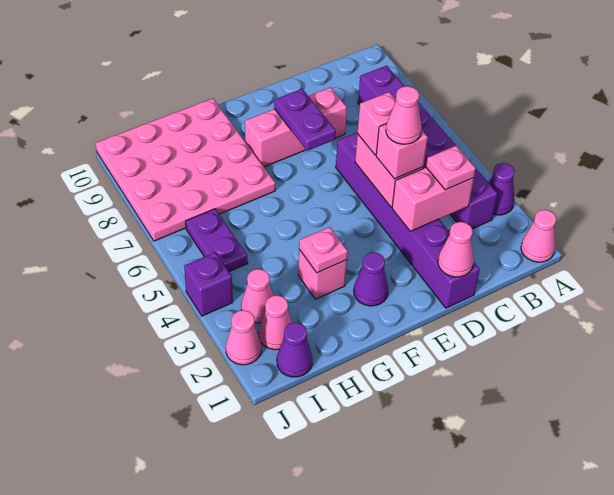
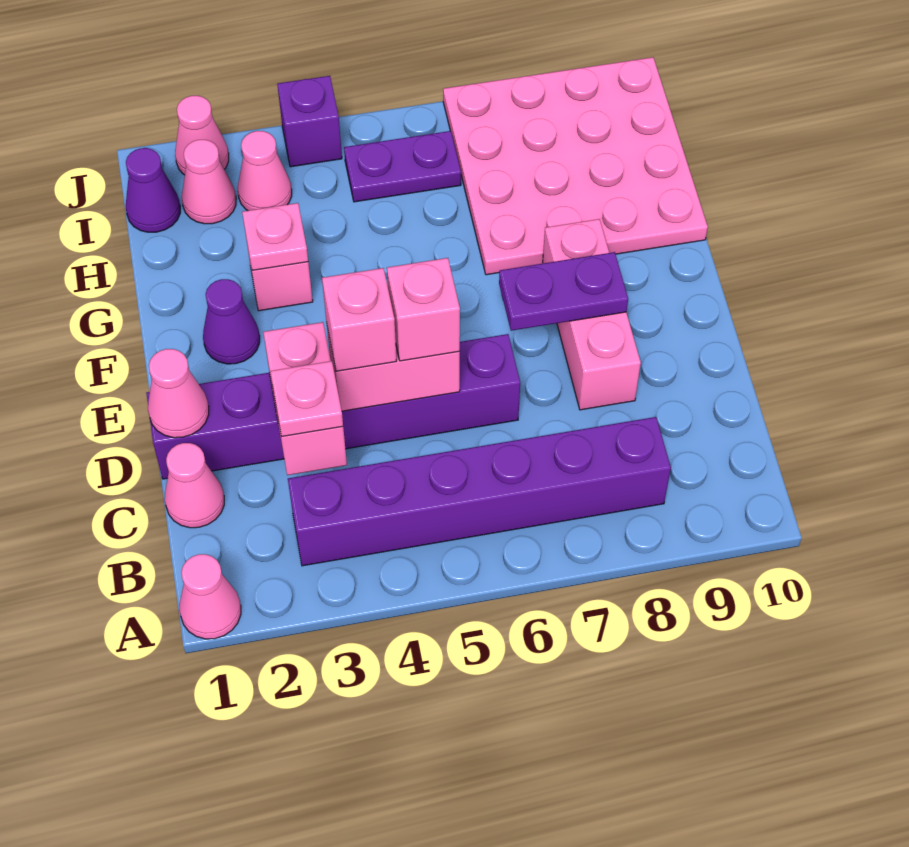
purple 1x1 cone [489,163,515,215] -> none
pink 1x1 cone [386,86,422,144] -> pink 1x1 cone moved to [165,443,224,528]

